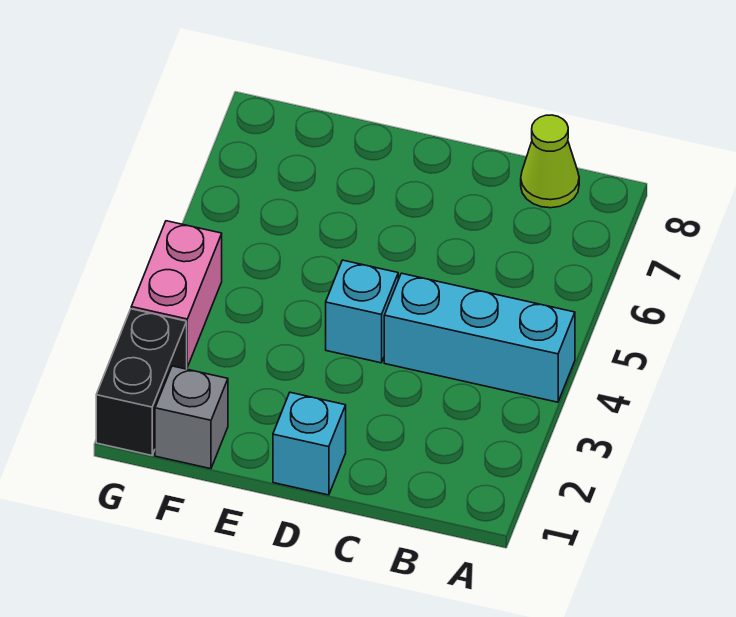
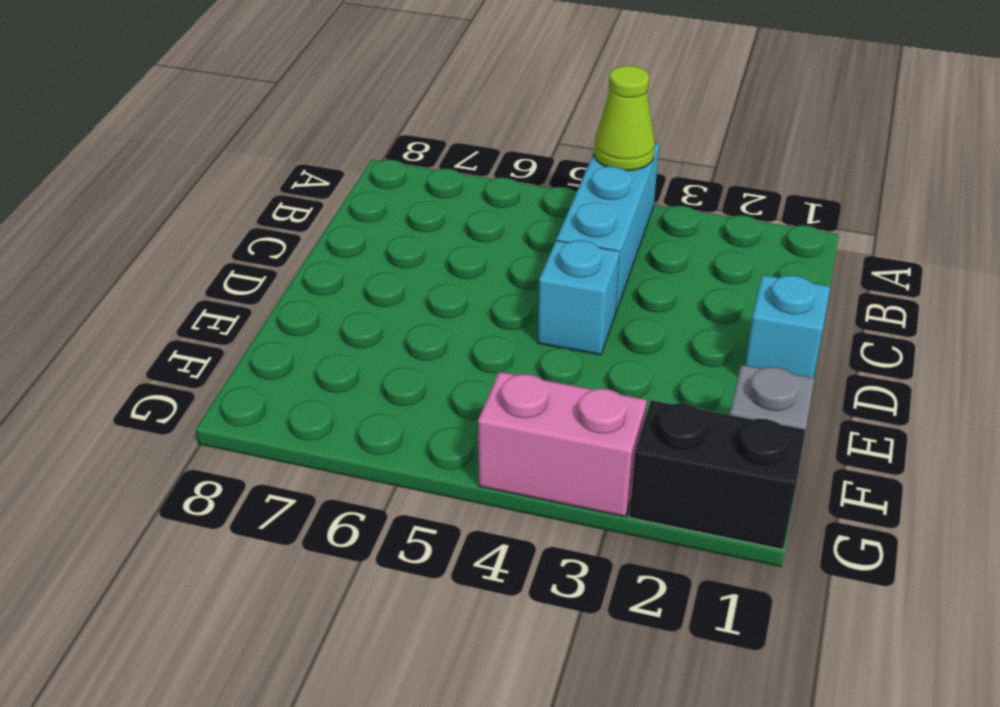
lime 1x1 cone [521,115,579,208] -> lime 1x1 cone moved to [594,66,655,171]

